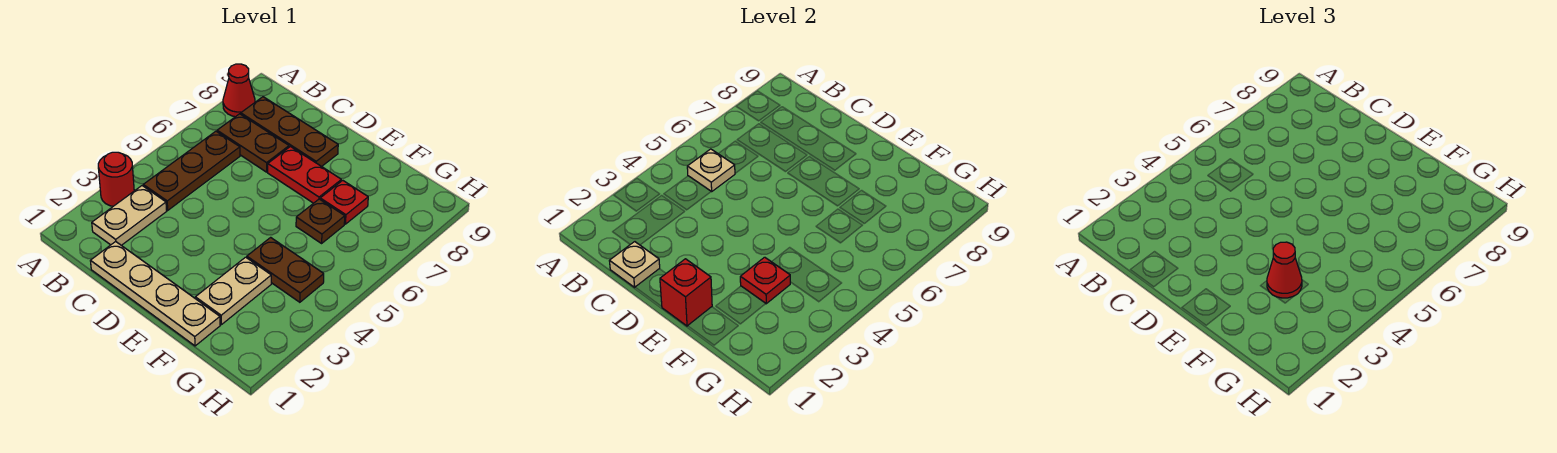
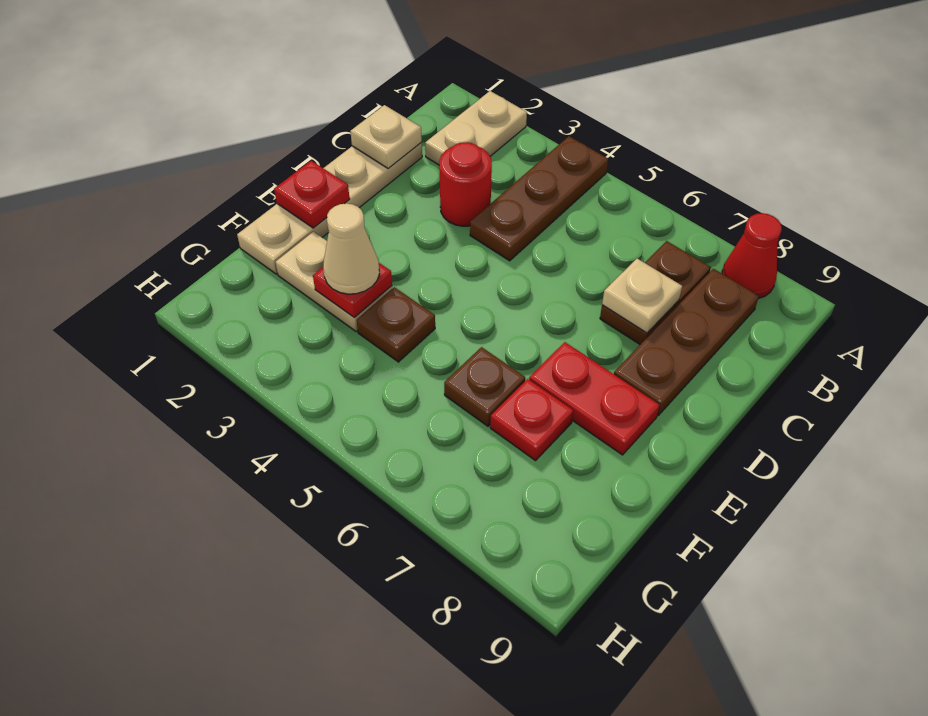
red 1x1 round brick [98,152,134,206] -> red 1x1 round brick moved to [439,142,492,226]
tan 1x2 plate [92,186,167,245] -> tan 1x2 plate turned to [425,91,527,165]
brown 1x3 plate [143,131,240,210] -> brown 1x3 plate turned to [470,136,608,261]
tan 1x1 plate [687,149,735,192] -> tan 1x1 plate moved to [602,259,682,333]
red 1x2 plate [268,147,341,203] -> red 1x2 plate turned to [529,342,660,455]
red 1x1 brick [660,259,712,326] -> red 1x1 plate [274,161,350,228]
red 1x1 cone [1267,242,1302,298] -> tan 1x1 cone [323,203,379,294]
brown 1x2 plate [247,237,324,302] -> brown 1x1 plate [357,287,435,362]

